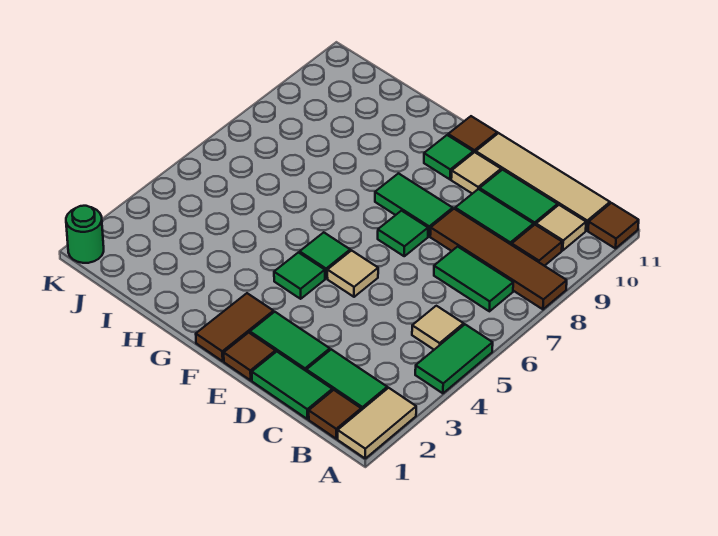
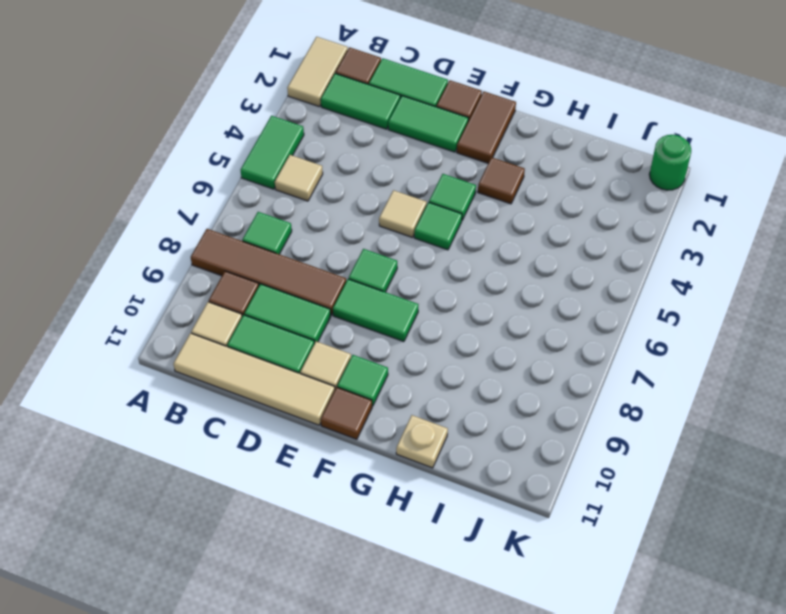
brown 1x1 tile [588,203,639,248] -> brown 1x1 tile moved to [478,157,525,204]
green 1x2 tile [434,247,513,311] -> green 1x1 tile [242,212,292,254]
none -> tan 1x1 plate [396,415,448,468]

